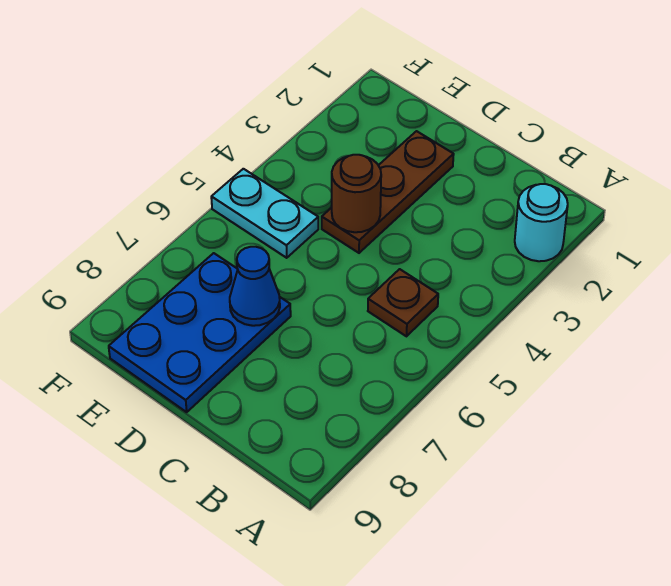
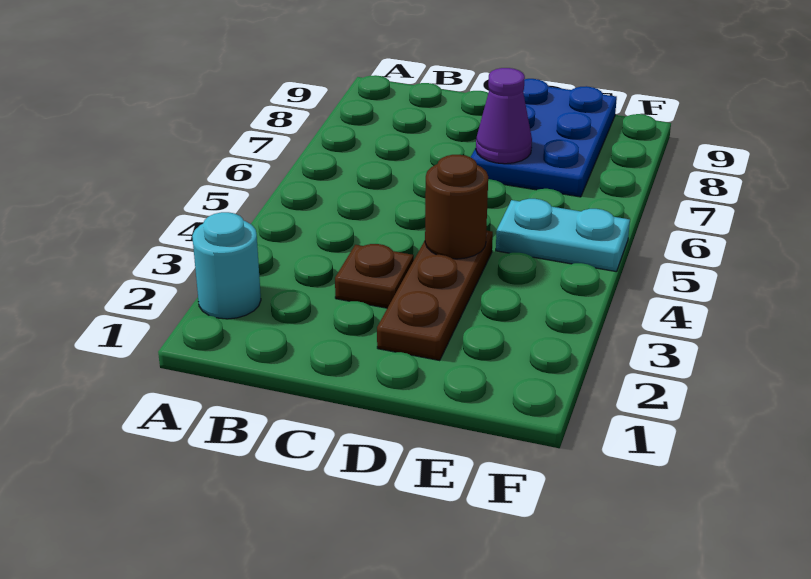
brown 1x1 plate [368,269,438,336] -> brown 1x1 plate moved to [335,244,414,308]
blue 1x1 cone [230,247,280,326] -> purple 1x1 cone [476,68,532,164]

